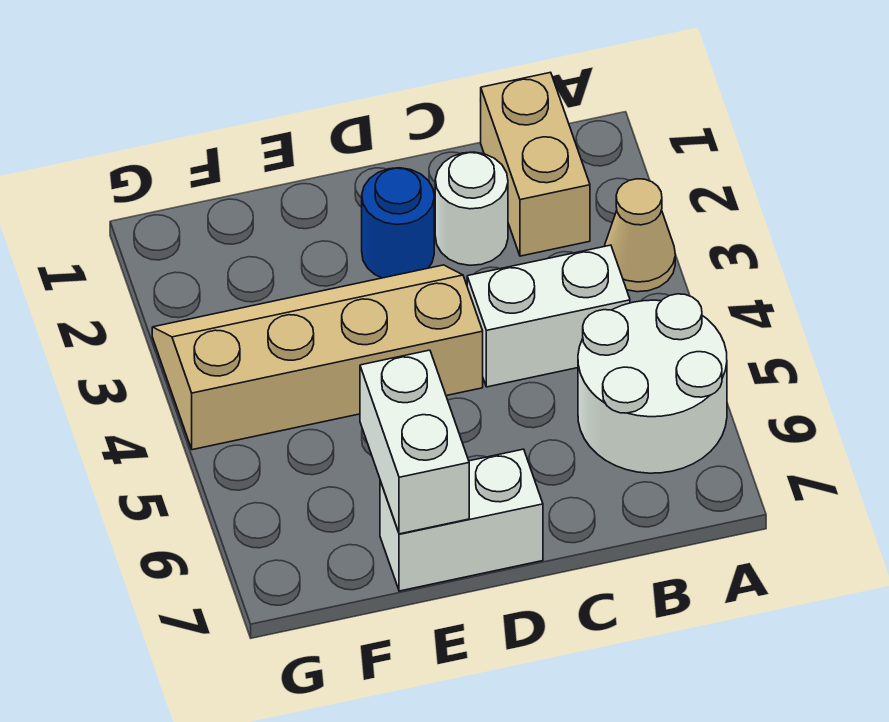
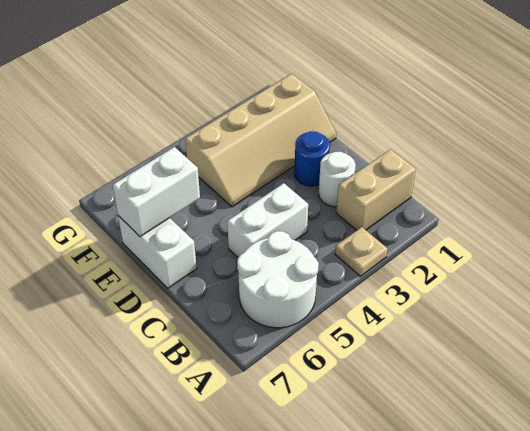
tan 1x1 cone [605,179,675,292] -> tan 1x1 plate [335,227,387,276]
white 1x2 brick [467,245,630,387] -> white 1x2 brick turned to [227,183,308,257]
tan 2x4 slope [152,265,483,450] -> tan 2x4 slope turned to [185,74,336,207]

